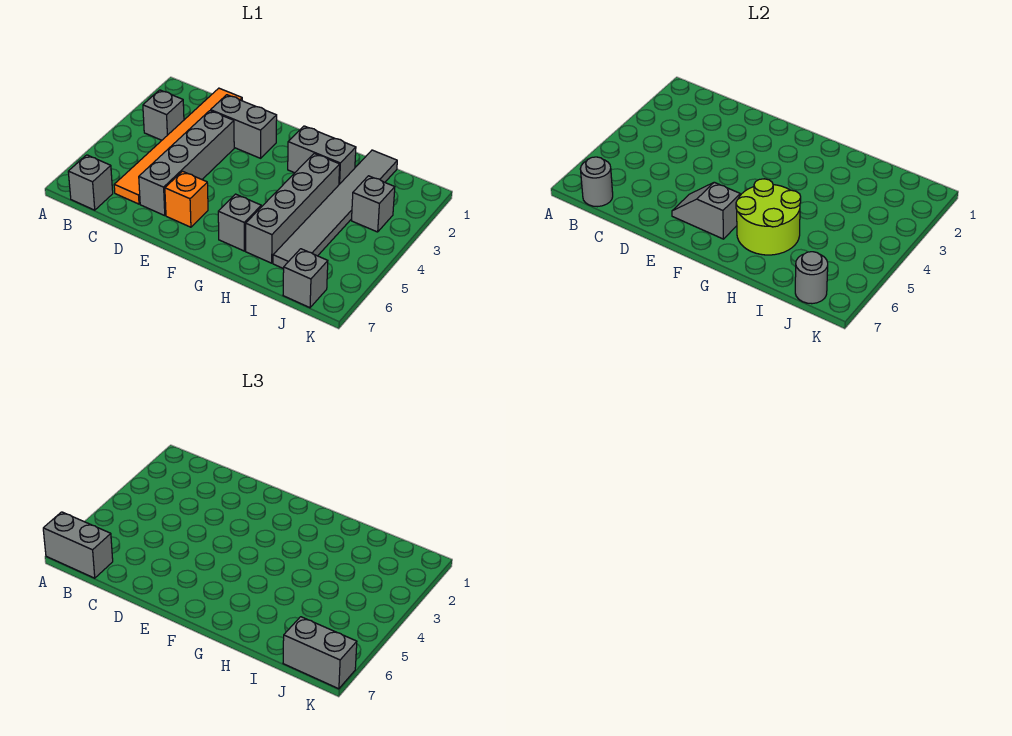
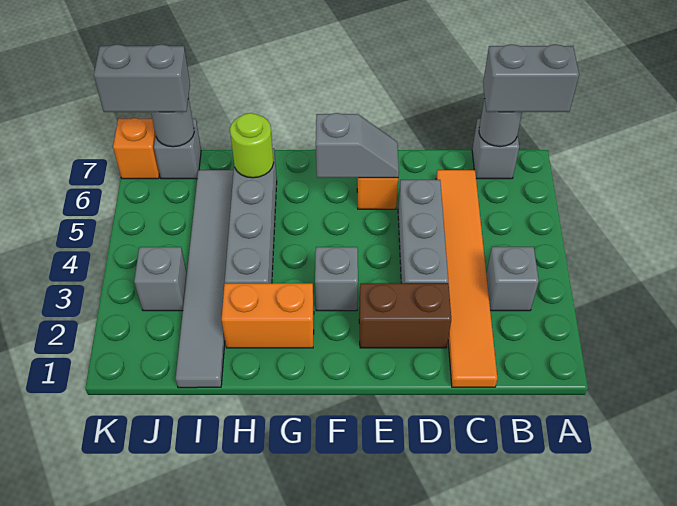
grey 1x2 brick [211,95,277,158] -> brown 1x2 brick [359,283,451,348]
grey 1x4 brick [139,111,234,215] -> grey 1x3 brick [398,179,448,283]
grey 1x2 brick [288,126,356,184] -> orange 1x2 brick [222,283,314,348]
lime 2x2 round brick [736,179,801,255] -> lime 1x1 round brick [230,113,274,178]
grey 1x1 brick [218,194,261,251] -> grey 1x1 brick moved to [315,247,358,311]
none -> orange 1x1 brick [113,118,160,179]

